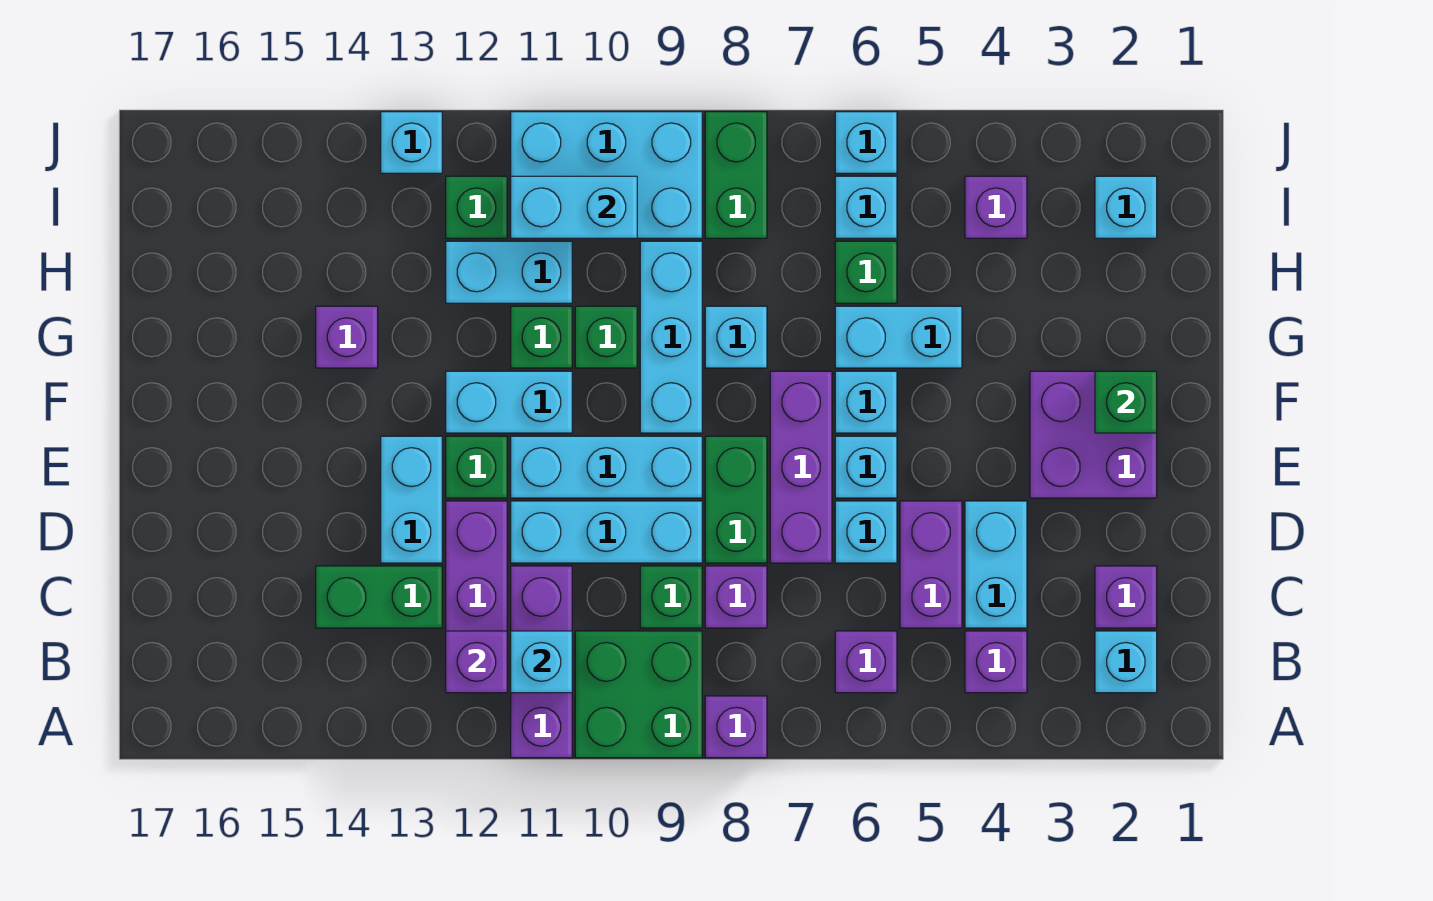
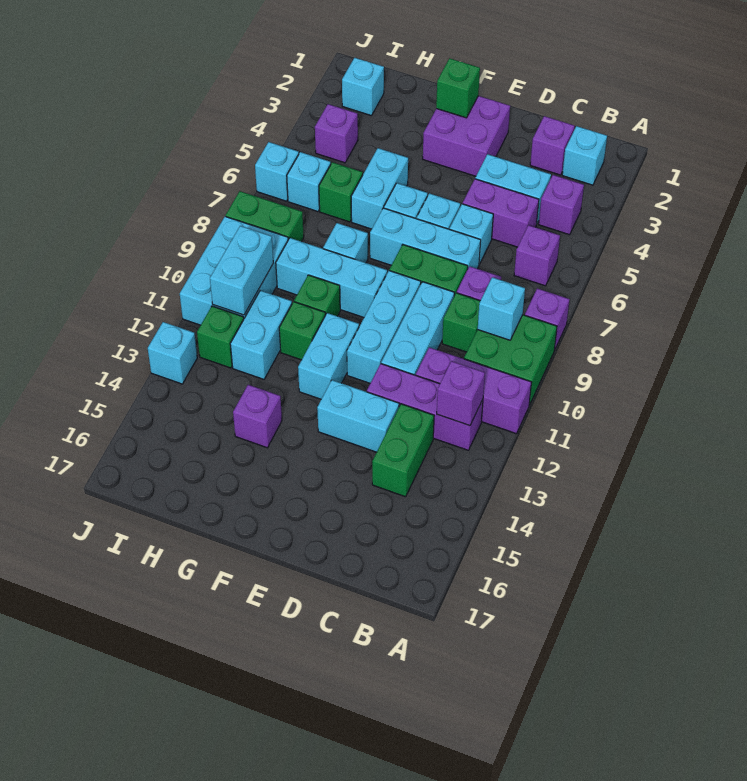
cyan 1x1 brick [511,631,572,693] -> cyan 1x1 brick moved to [478,277,525,340]
purple 1x3 brick [770,371,832,563] -> cyan 1x3 brick [370,208,481,269]
green 1x1 brick [446,436,507,498] -> none

